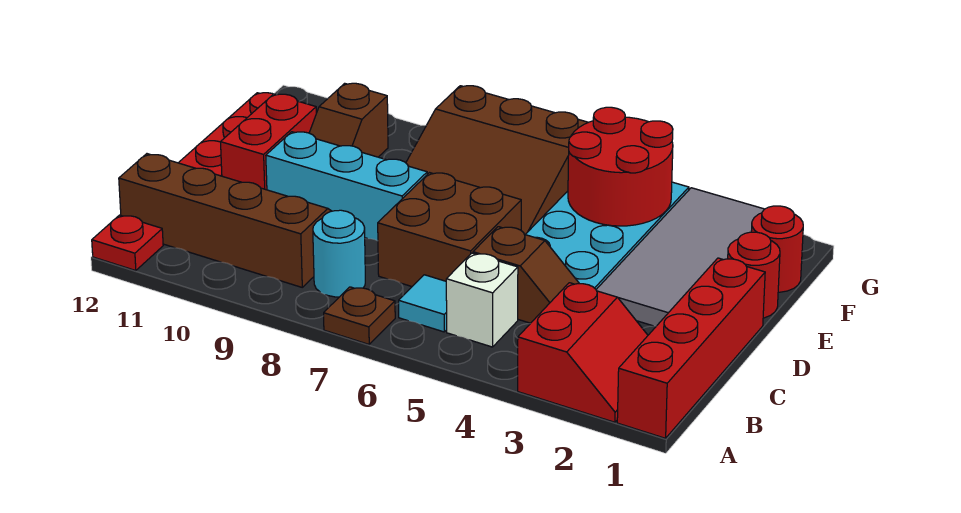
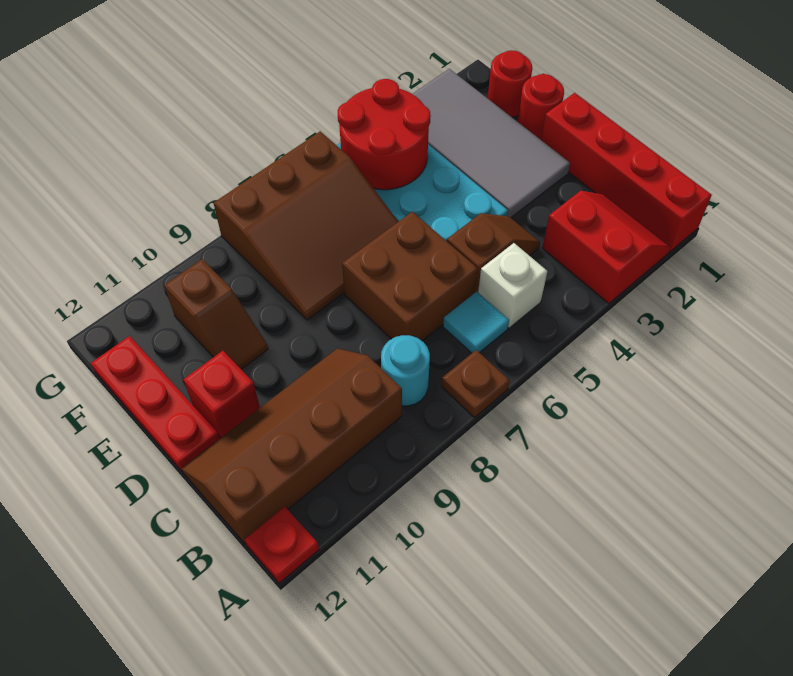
cyan 1x3 brick [266,132,427,241] -> none
red 1x2 brick [221,94,316,190] -> red 1x1 brick [183,351,260,437]

